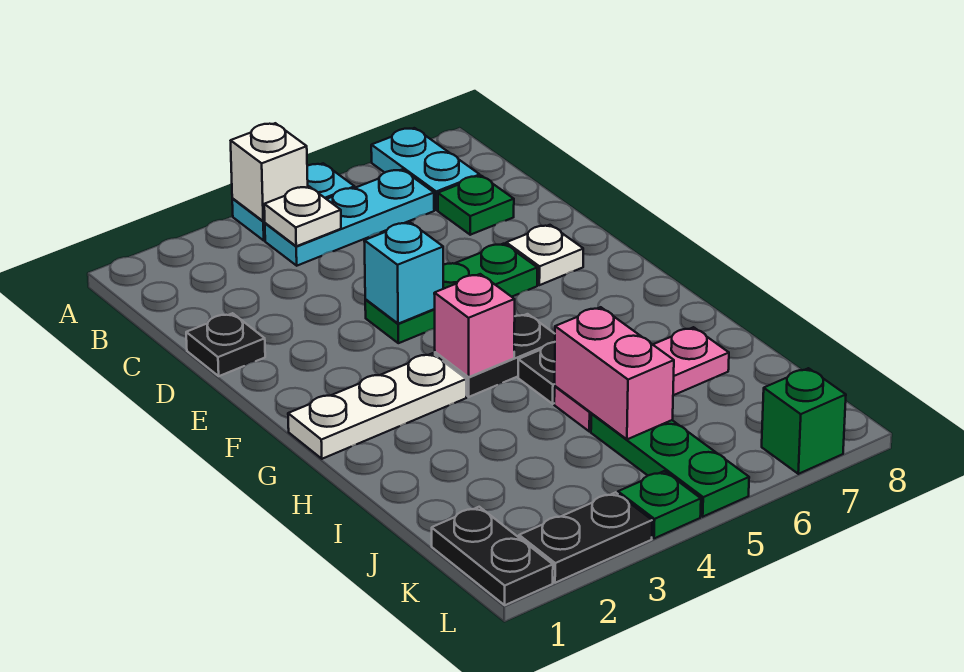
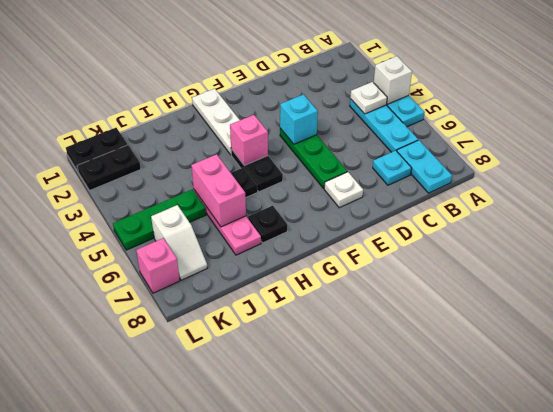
cyan 1x2 plate [371,128,480,210] -> cyan 1x2 plate turned to [397,140,452,193]
green 1x1 plate [438,176,514,235] -> cyan 1x1 plate [373,151,411,185]
black 1x1 plate [186,313,265,376] -> black 1x1 plate moved to [248,206,287,243]
pink 1x2 brick [555,307,674,439] -> pink 1x2 brick turned to [191,154,246,227]
none -> white 1x2 slope [151,205,207,280]
black 1x2 plate [519,492,652,583] -> black 1x2 plate turned to [77,145,141,190]
green 1x1 plate [618,471,701,538] -> none
green 1x1 brick [762,368,846,474] -> pink 1x1 brick [136,238,180,293]

